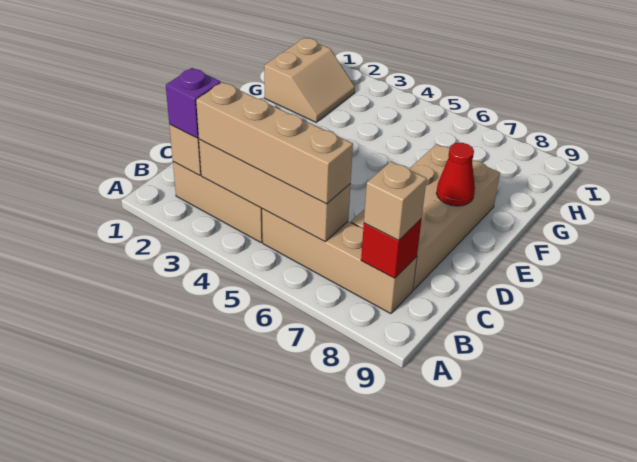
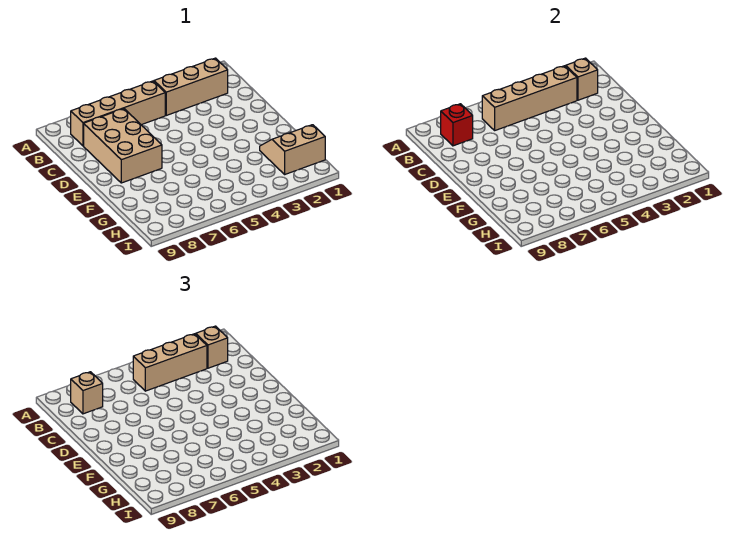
purple 1x1 brick [166,68,221,138] -> tan 1x1 brick [196,326,228,368]
tan 1x4 brick [196,82,353,204] -> tan 1x3 brick [133,334,207,391]
tan 2x4 brick [351,144,500,290] -> tan 2x3 brick [84,109,162,183]
red 1x1 cone [436,143,475,206] -> none
tan 2x2 slope [264,38,355,122] -> tan 2x2 slope turned to [260,125,325,174]

